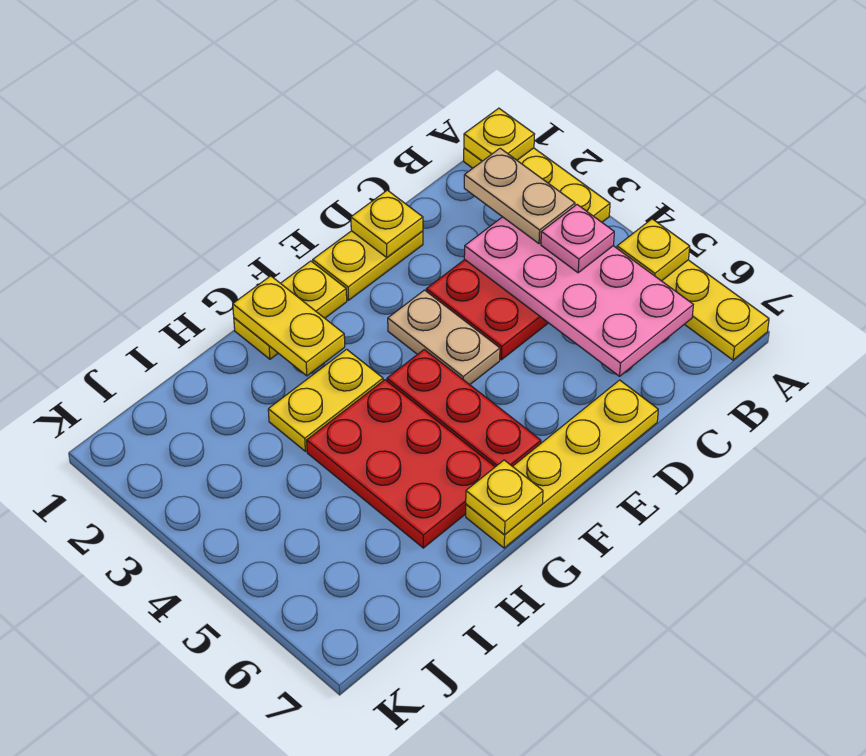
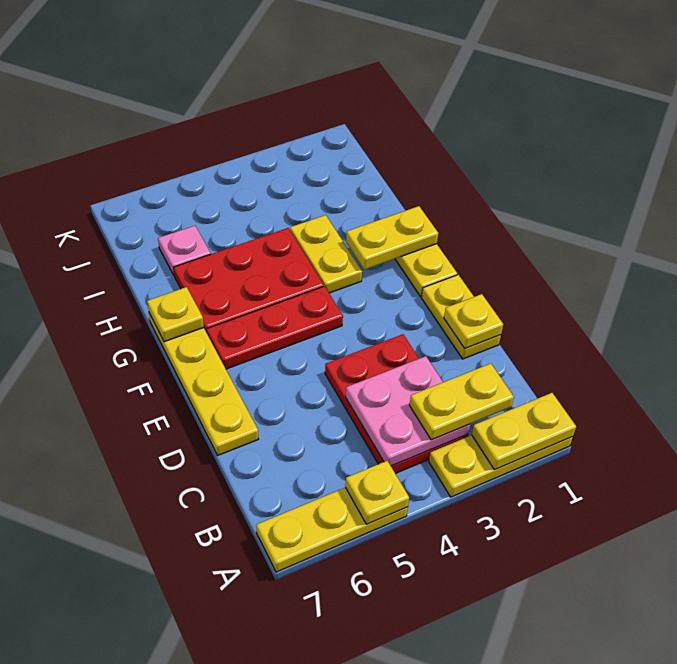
yellow 1x1 plate [464,108,535,161] -> yellow 1x2 plate [472,393,576,470]
tan 1x2 plate [464,148,575,244] -> yellow 1x2 plate [409,364,514,440]
pink 2x4 plate [464,217,693,376] -> pink 2x2 plate [346,356,471,466]
pink 1x1 plate [541,205,614,273] -> pink 1x1 plate moved to [158,226,211,276]
tan 1x2 plate [388,290,500,385] -> none

